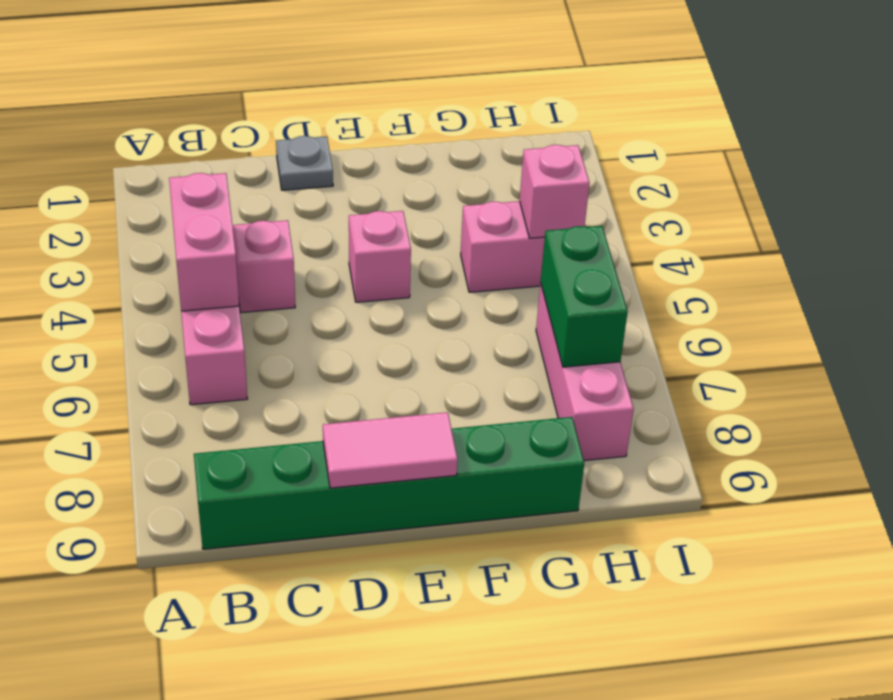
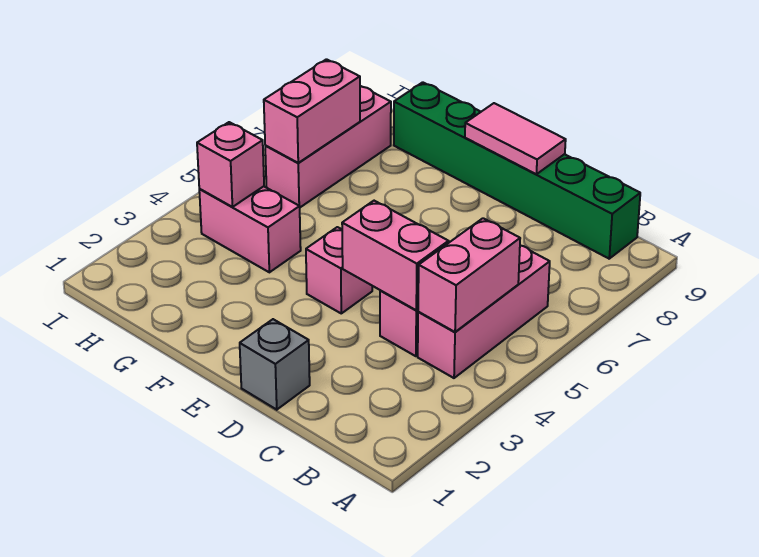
none -> pink 1x2 brick [342,201,448,310]
grey 1x1 plate [276,136,333,190] -> grey 1x1 brick [240,319,310,410]
green 1x2 brick [541,226,628,367] -> pink 1x2 brick [264,59,360,163]

